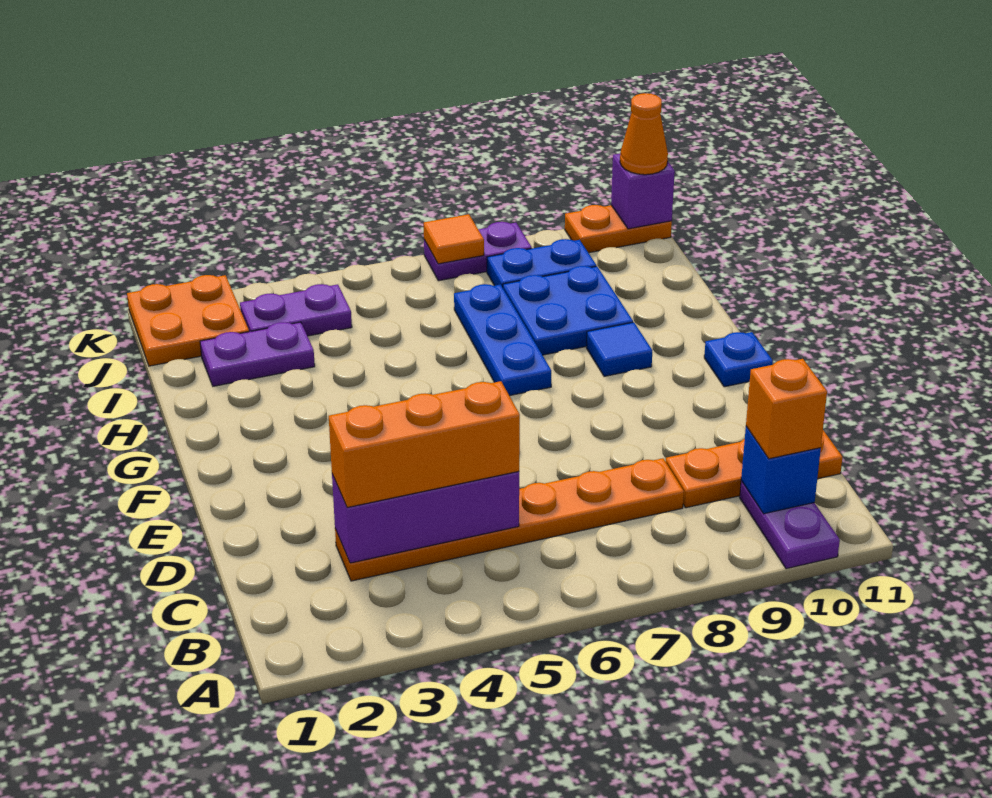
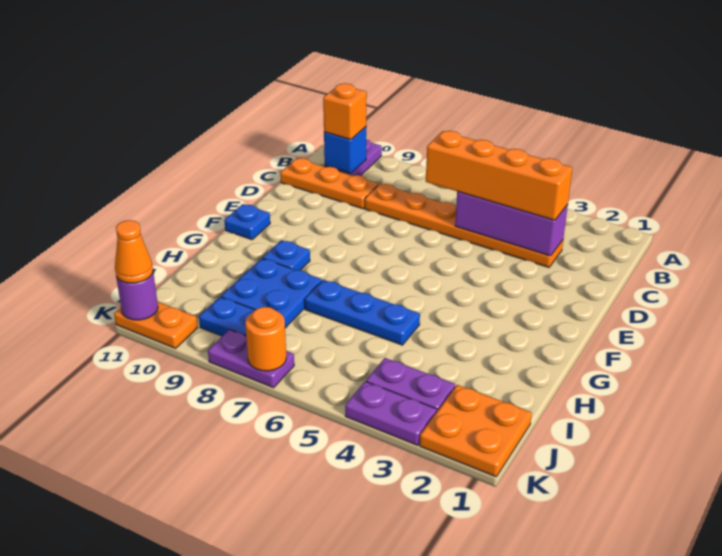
orange 1x3 brick [329,381,520,508] -> orange 1x4 brick [426,131,572,220]
blue 1x3 plate [454,284,551,396] -> blue 1x3 plate turned to [305,280,420,345]
blue 1x1 tile [586,322,652,376] -> blue 1x1 plate [263,240,310,270]
purple 1x2 plate [200,322,315,386] -> purple 1x2 plate moved to [345,381,437,445]
orange 1x1 tile [424,214,484,264] -> orange 1x1 round brick [245,307,286,371]
purple 1x1 brick [611,154,675,229] -> purple 1x1 round brick [116,273,158,320]

